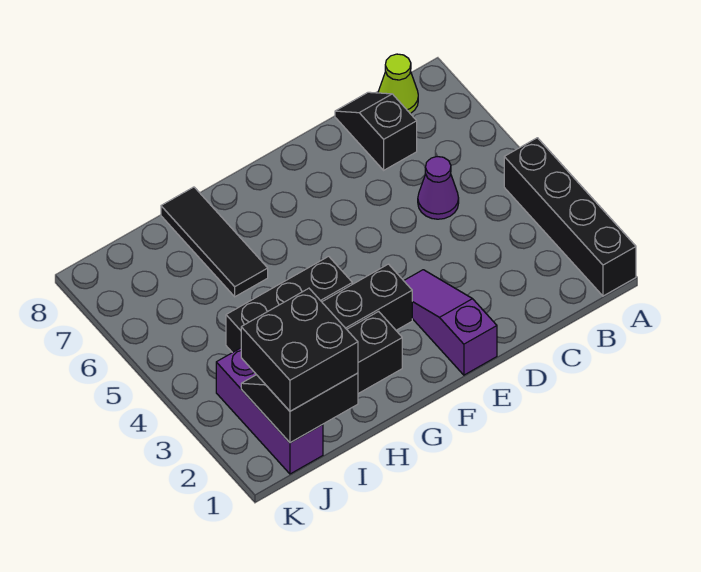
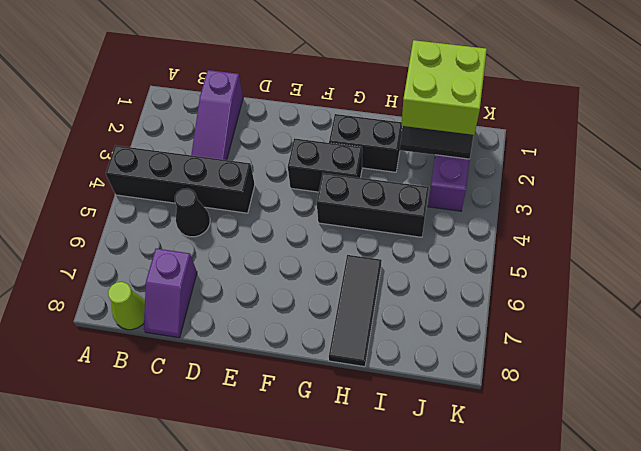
black 1x4 brick [504,138,636,296] -> black 1x4 brick turned to [106,145,255,213]
purple 1x1 cone [418,157,459,219] -> black 1x1 cone [175,188,210,237]
black 1x2 slope [335,92,417,170] -> purple 1x2 slope [144,248,197,338]
purple 1x3 slope [404,270,497,375] -> purple 1x3 slope moved to [191,70,243,160]
black 2x2 brick [241,288,358,411] -> lime 2x2 brick [401,40,487,135]

